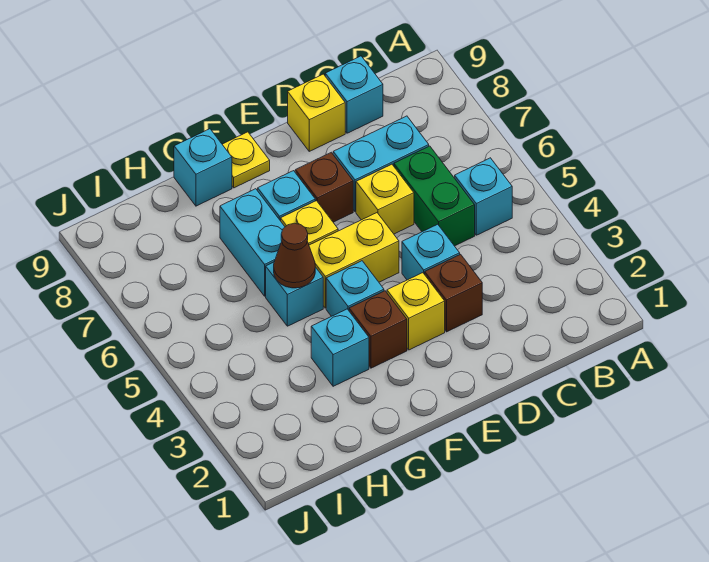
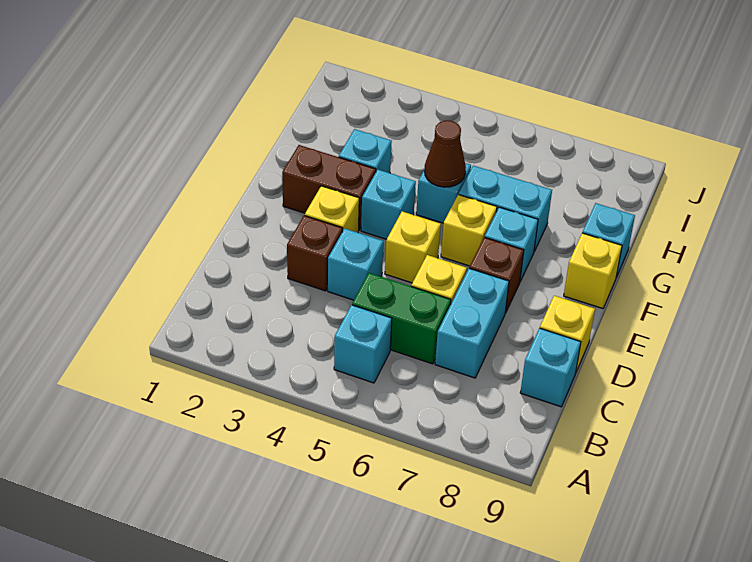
yellow 1x2 brick [309,213,399,308] -> yellow 1x1 brick [385,211,441,283]
brown 1x1 brick [349,291,407,368] -> brown 1x2 brick [282,145,376,230]
yellow 1x1 plate [222,132,270,188] -> yellow 1x1 brick [564,233,622,309]

